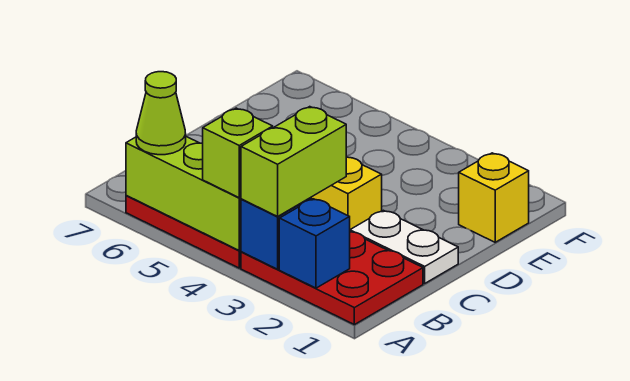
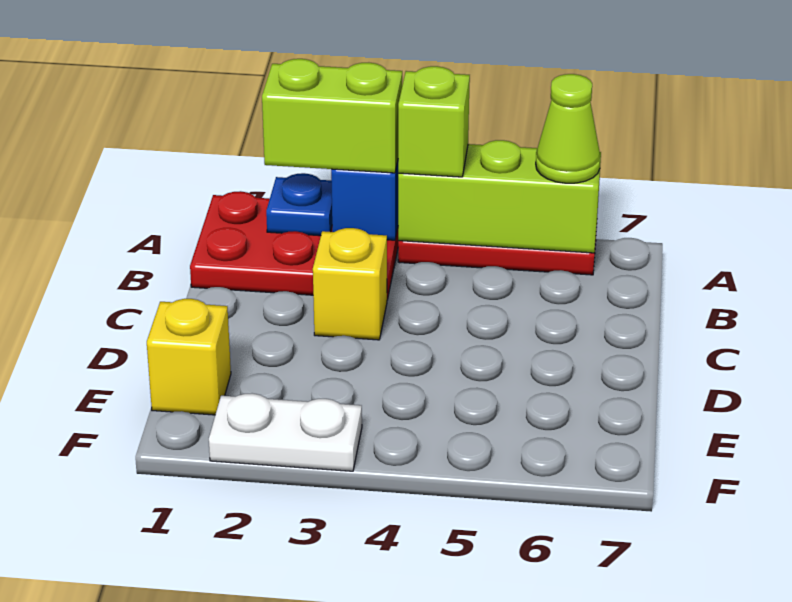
blue 1x1 brick [279,199,350,288] -> blue 1x1 plate [266,173,332,236]
lime 1x2 brick [241,107,346,216] -> lime 1x2 brick turned to [262,59,402,173]
white 1x2 plate [350,210,458,283] -> white 1x2 plate moved to [209,393,362,471]

